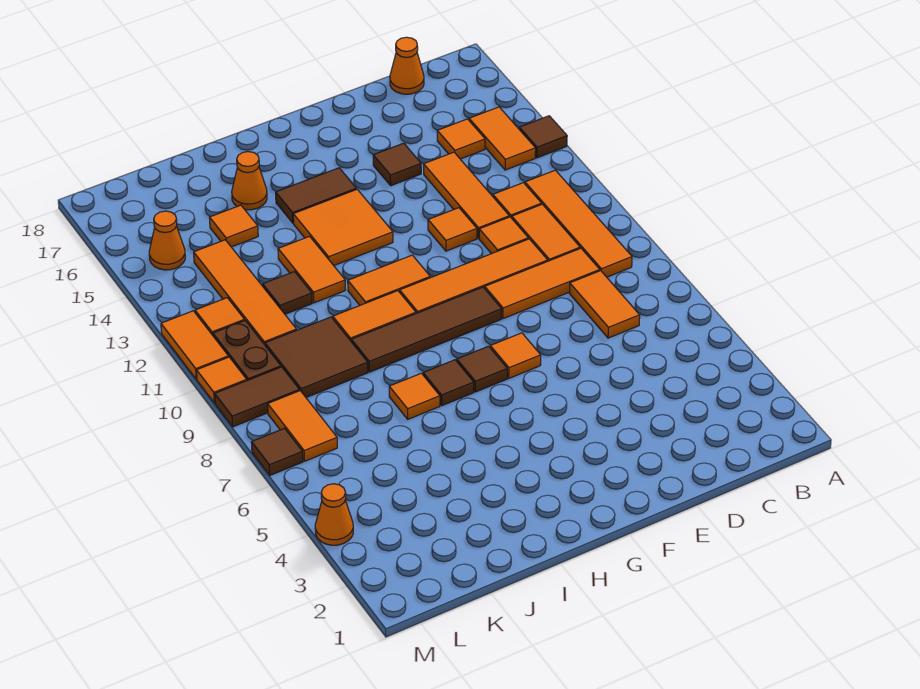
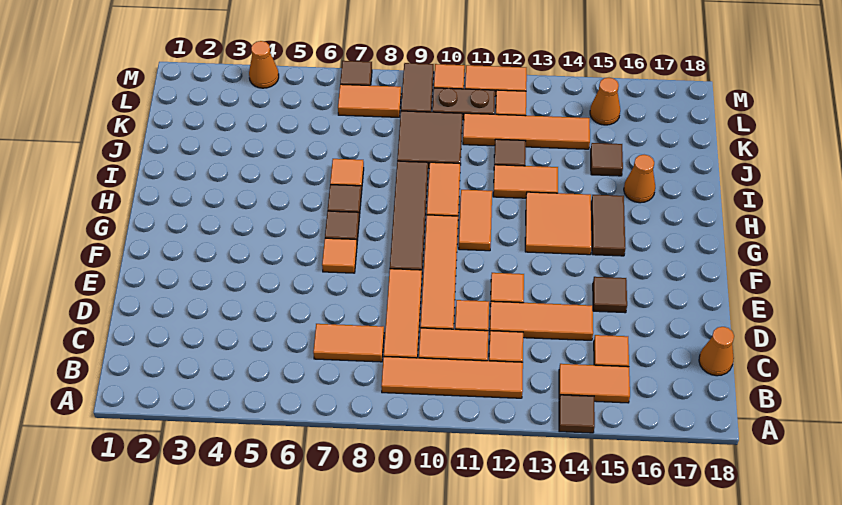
orange 1x1 tile [210,205,258,247] -> brown 1x1 tile [591,143,623,176]

